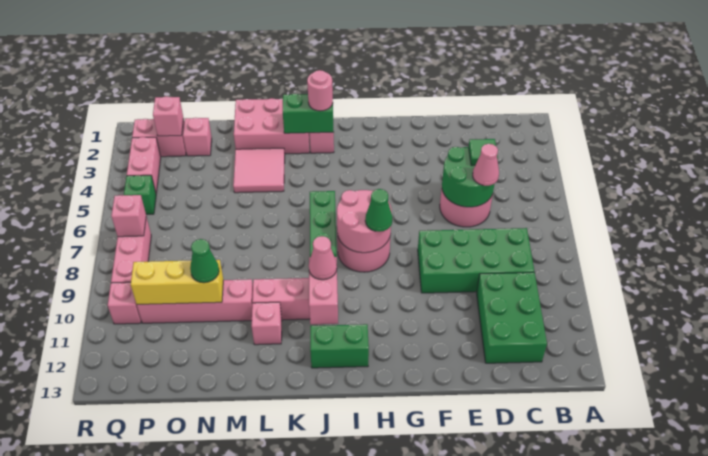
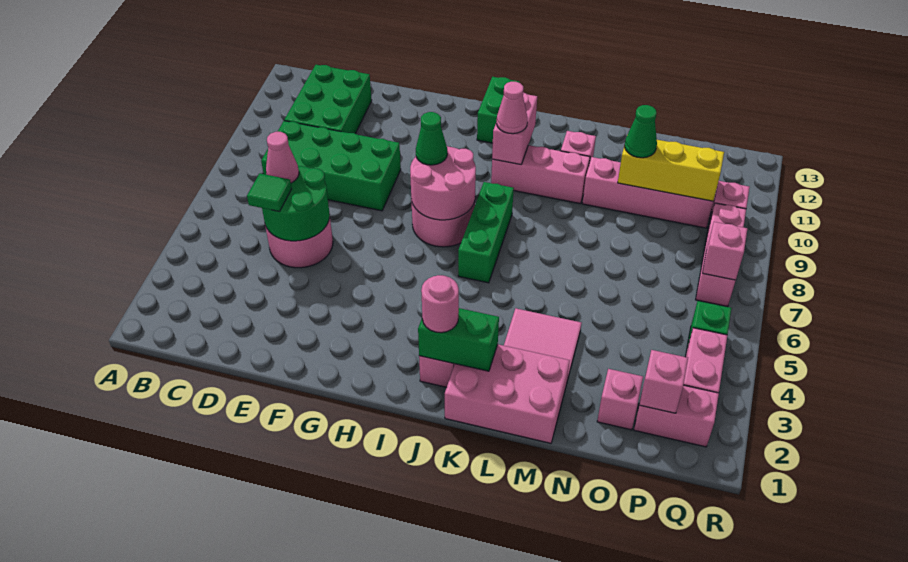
green 1x2 brick [310,324,369,368] -> green 1x2 brick turned to [477,77,520,143]

